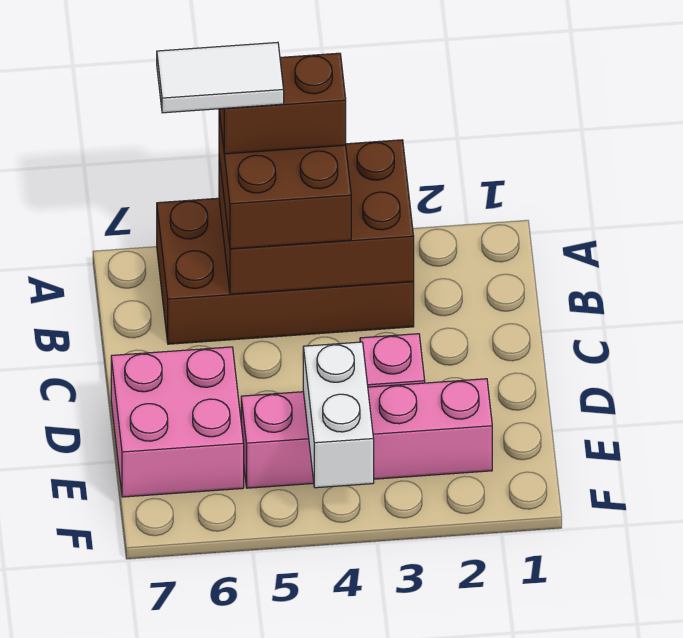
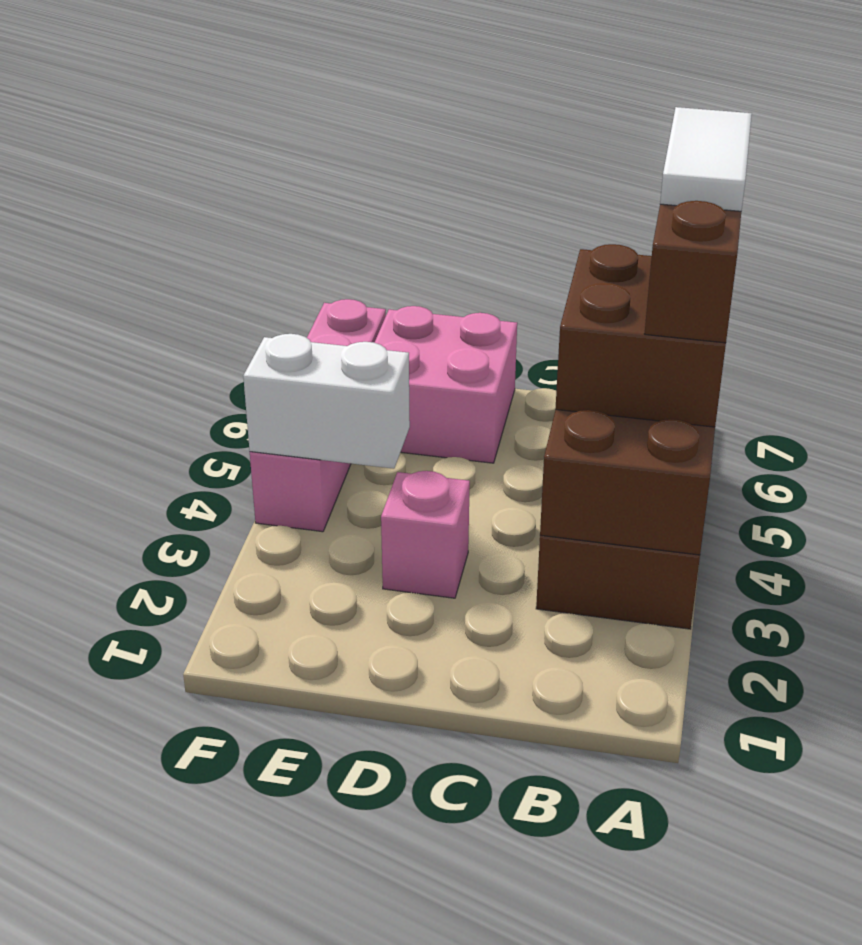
pink 1x4 brick [241,379,492,488] -> pink 1x4 brick moved to [250,299,386,532]

